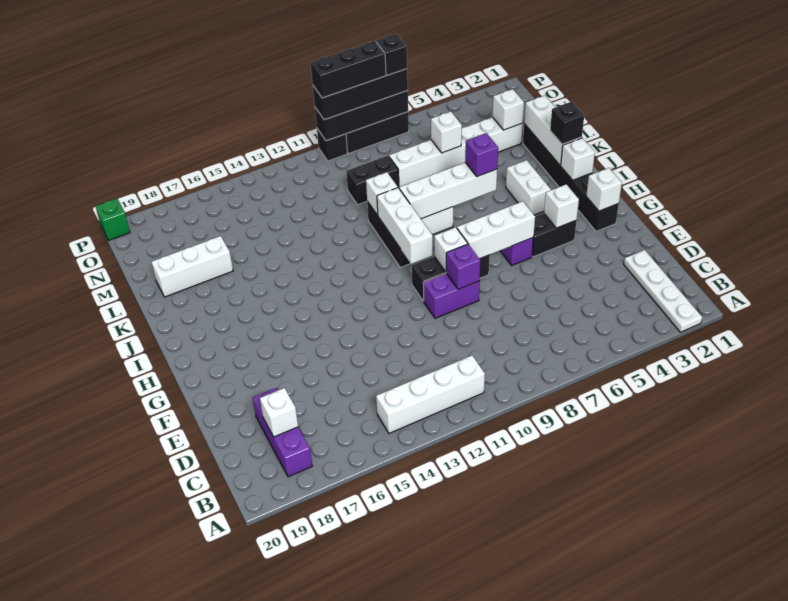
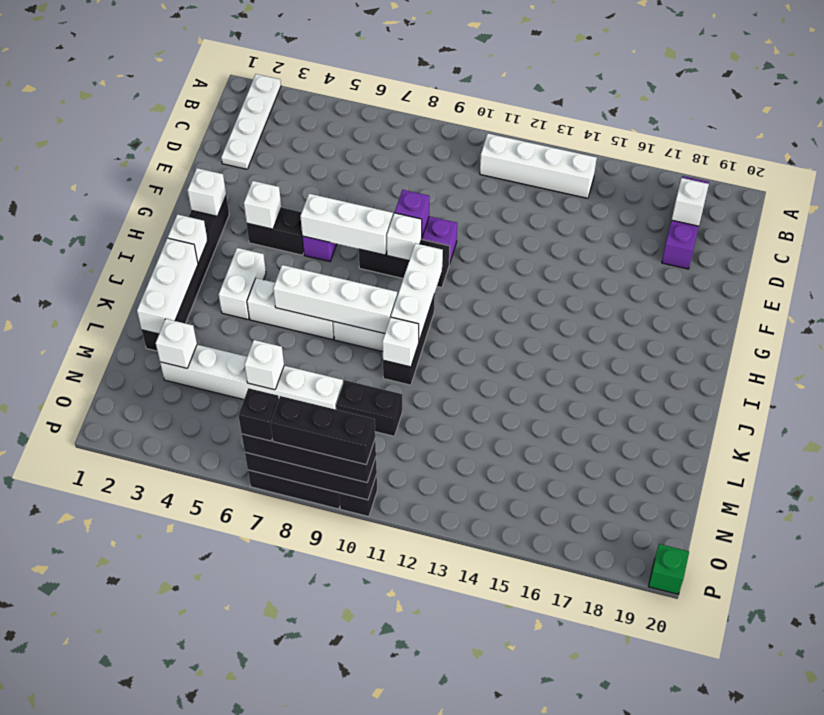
black 1x1 brick [550,102,584,144] -> none
purple 1x1 brick [465,133,498,176] -> none
white 1x3 brick [152,236,233,297] -> white 1x3 brick moved to [247,278,334,340]

